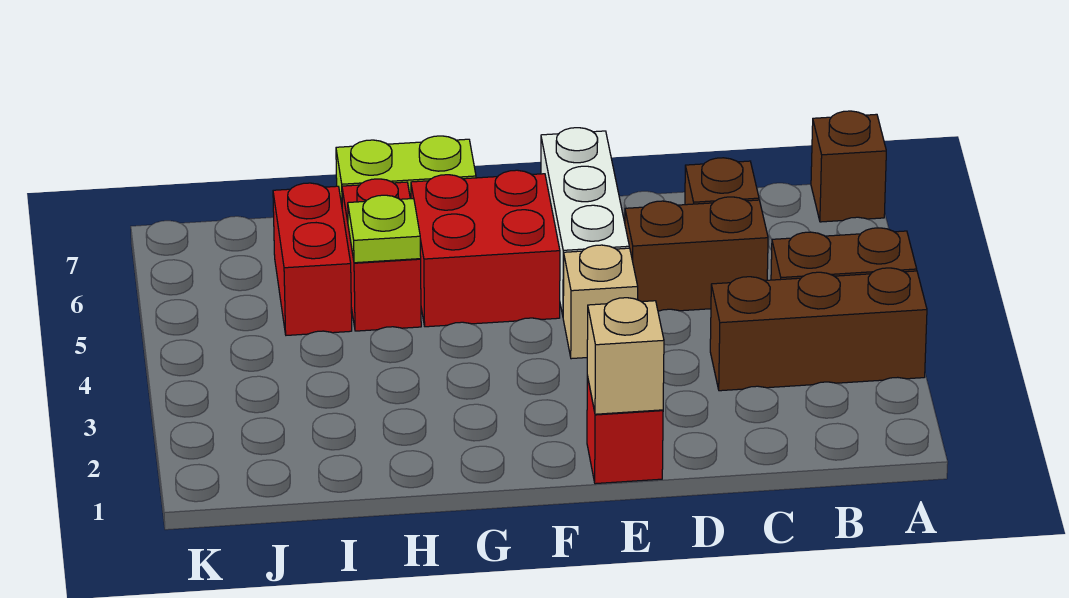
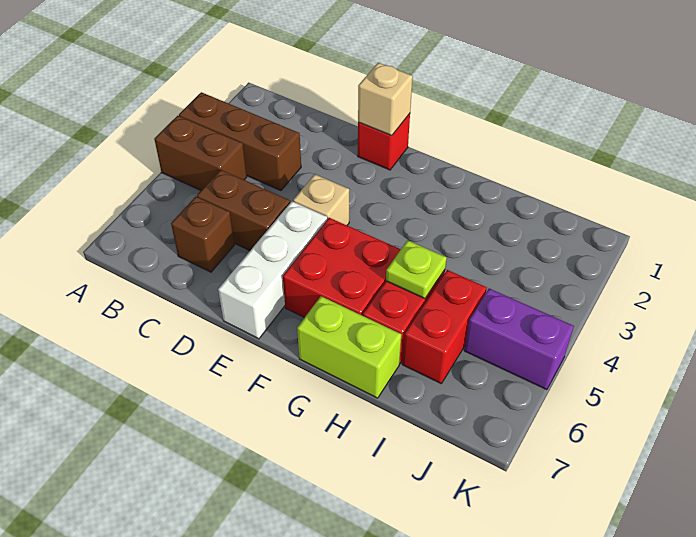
brown 1x1 brick [811,111,886,222] -> none
none -> purple 1x2 brick [464,288,574,390]

